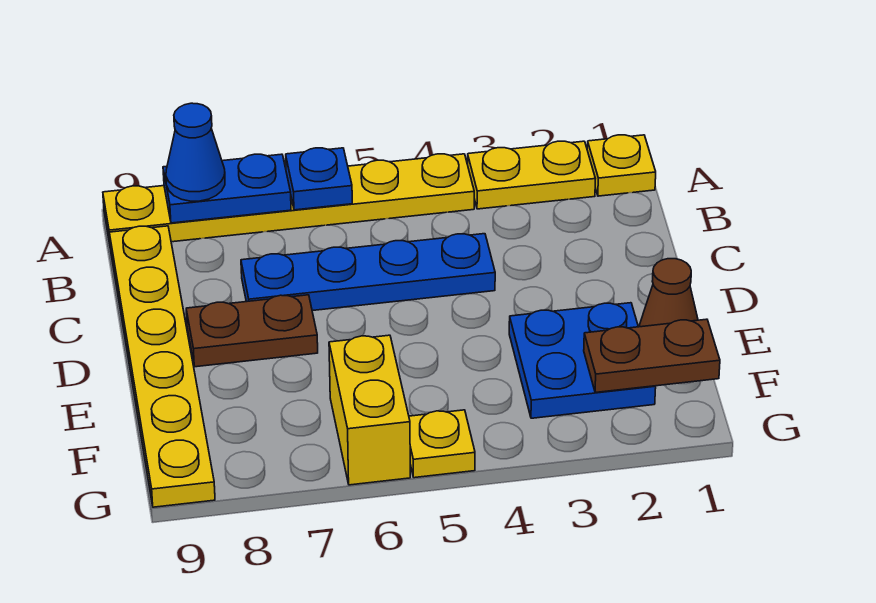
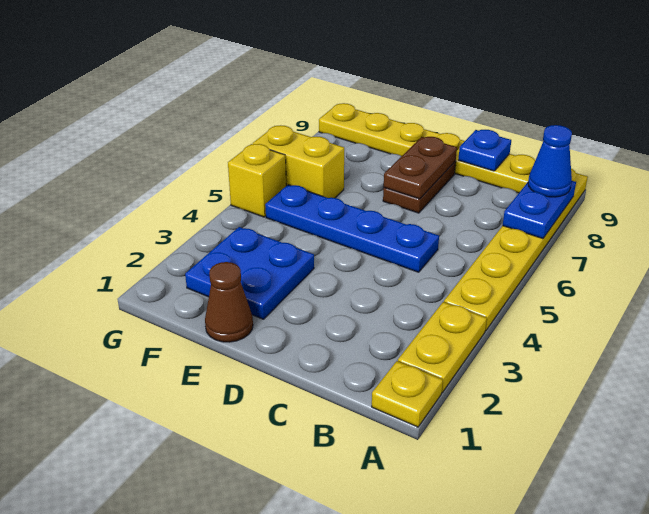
blue 1x1 plate [286,148,352,210] -> blue 1x1 plate moved to [458,130,511,171]
blue 1x4 plate [241,234,495,311] -> blue 1x4 plate turned to [265,185,439,272]
brown 1x2 plate [584,319,720,393] -> brown 1x2 plate moved to [384,137,457,199]
yellow 1x1 plate [409,410,475,478] -> yellow 1x1 brick [228,144,286,217]

